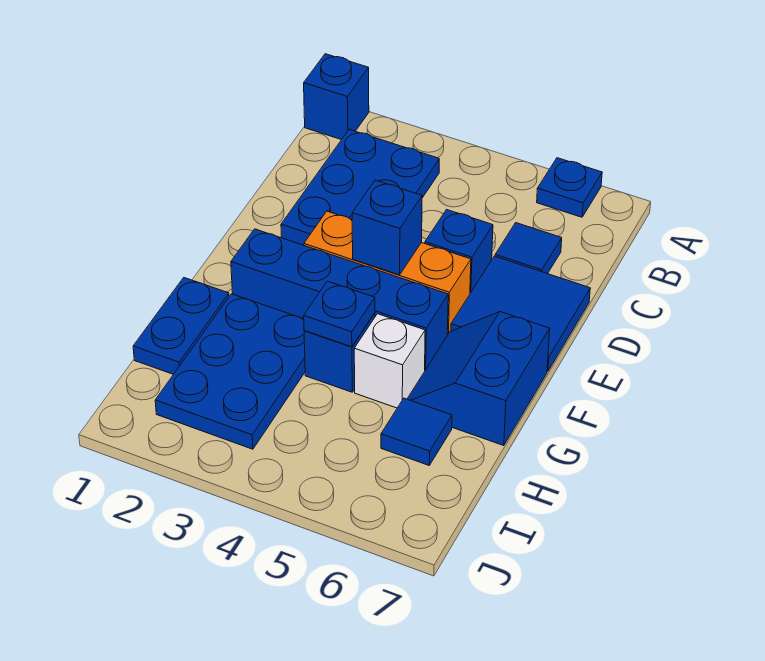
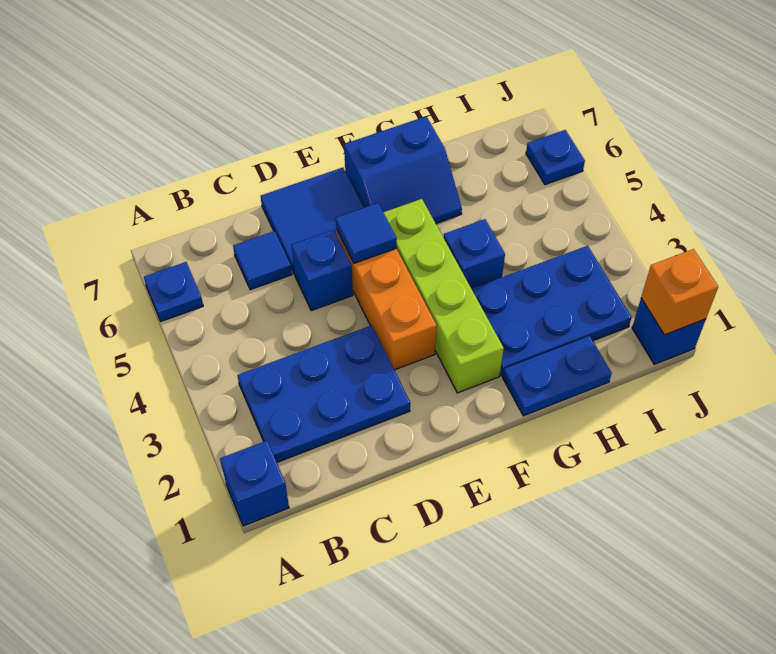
blue 1x1 brick [352,180,422,275] -> blue 1x1 brick moved to [632,298,706,364]
blue 1x4 brick [231,229,448,370] -> lime 1x4 brick [383,199,504,393]
blue 1x1 plate [304,281,375,347] -> blue 1x1 plate moved to [526,130,585,185]
white 1x1 brick [354,314,425,408] -> none
blue 1x1 tile [381,398,452,465] -> blue 1x1 tile moved to [336,203,397,263]
none -> orange 1x1 brick [641,249,718,335]

